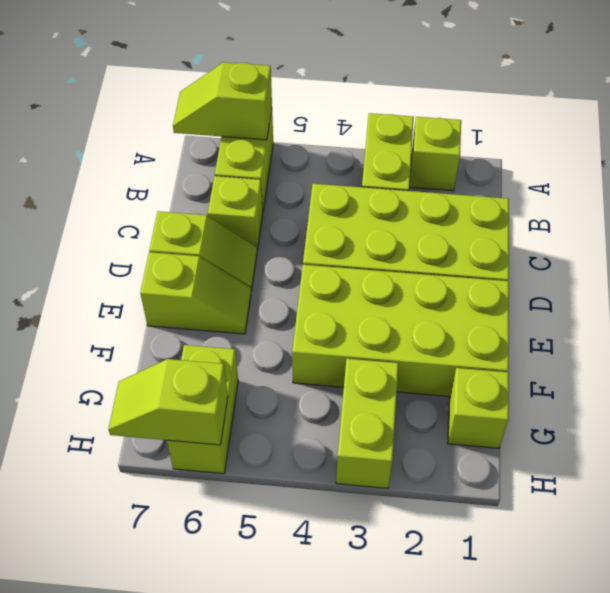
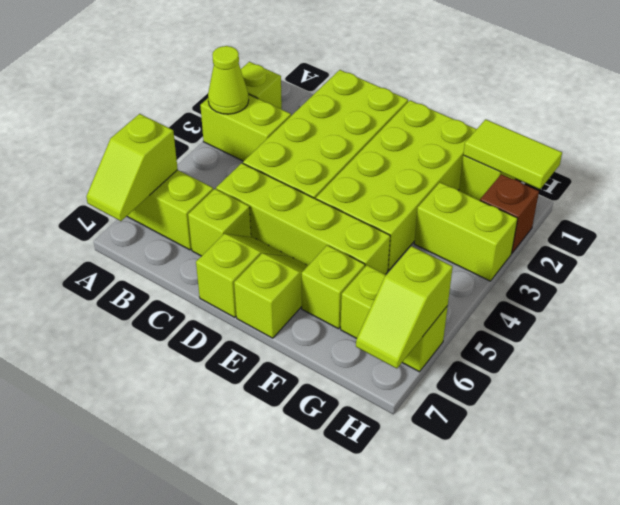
none -> lime 1x1 cone [208,46,249,114]
none -> lime 1x4 brick [216,163,390,274]
none -> lime 1x1 brick [302,245,365,329]
none -> lime 1x2 tile [463,119,562,189]
none -> brown 1x1 brick [480,174,539,253]

